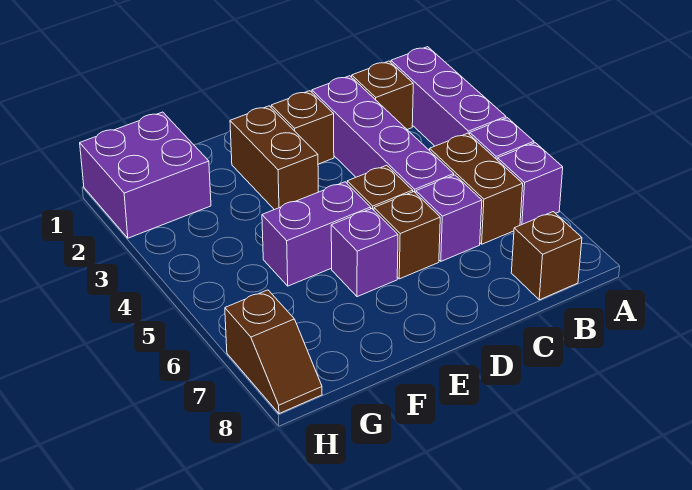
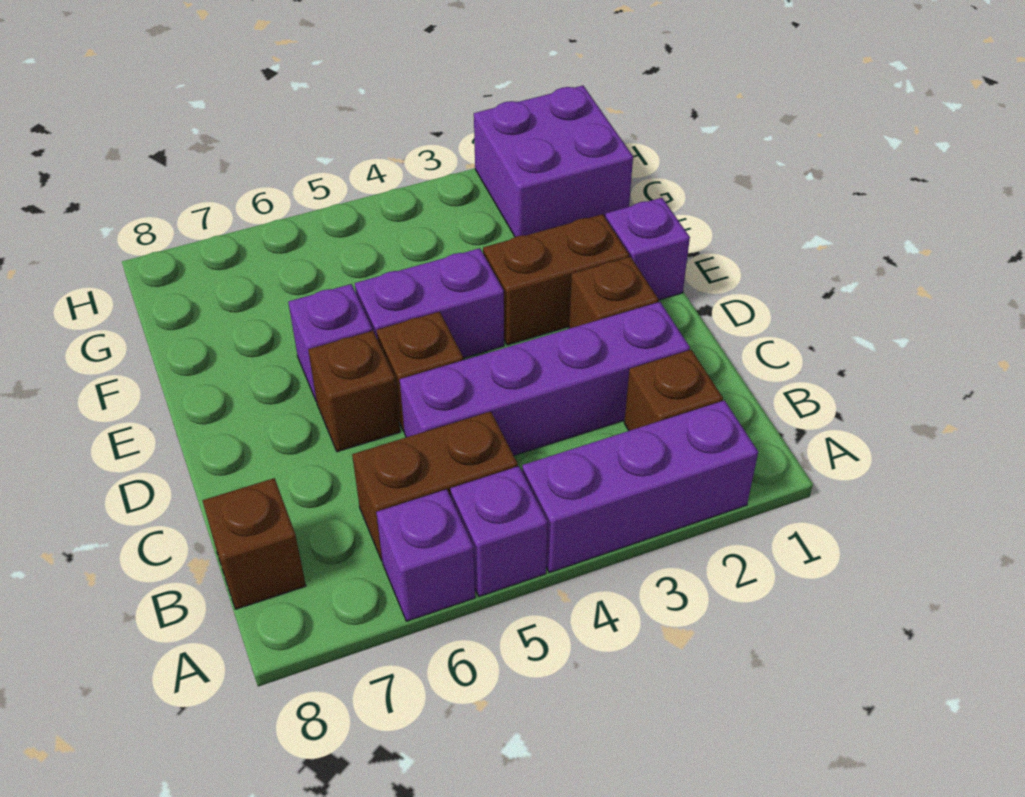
purple 1x1 brick [416,175,482,261] -> purple 1x1 brick moved to [605,198,690,300]
purple 1x2 brick [262,182,371,286] -> purple 1x2 brick turned to [355,248,504,358]
brown 1x2 slope [225,290,322,414] -> none

